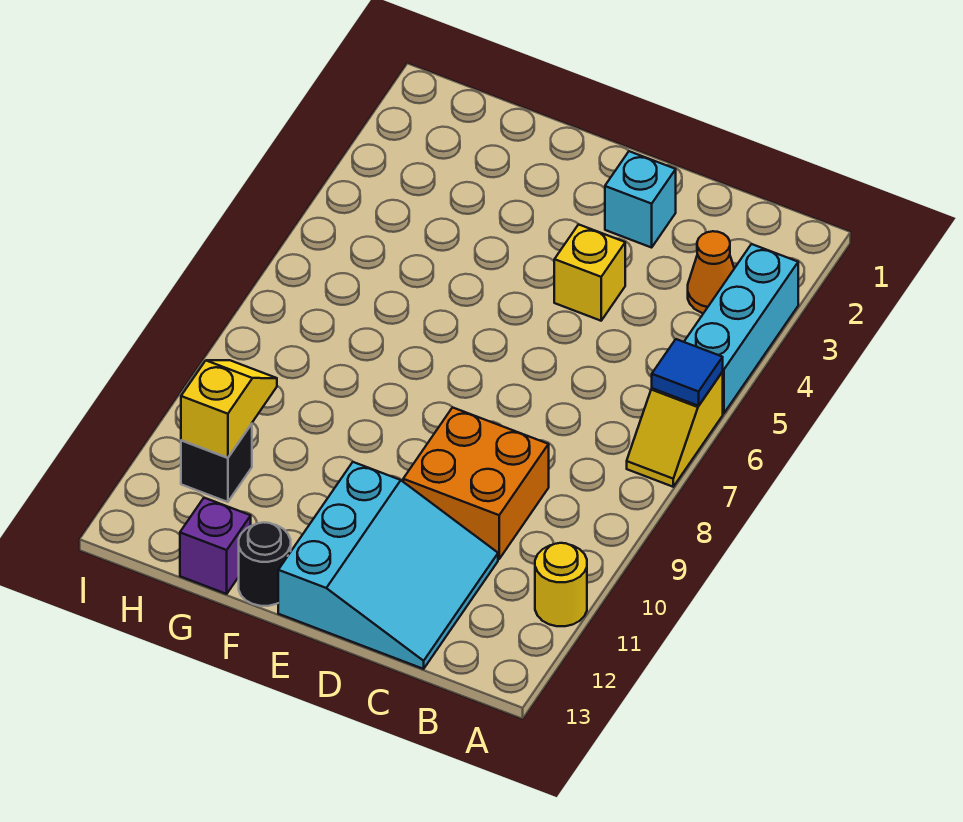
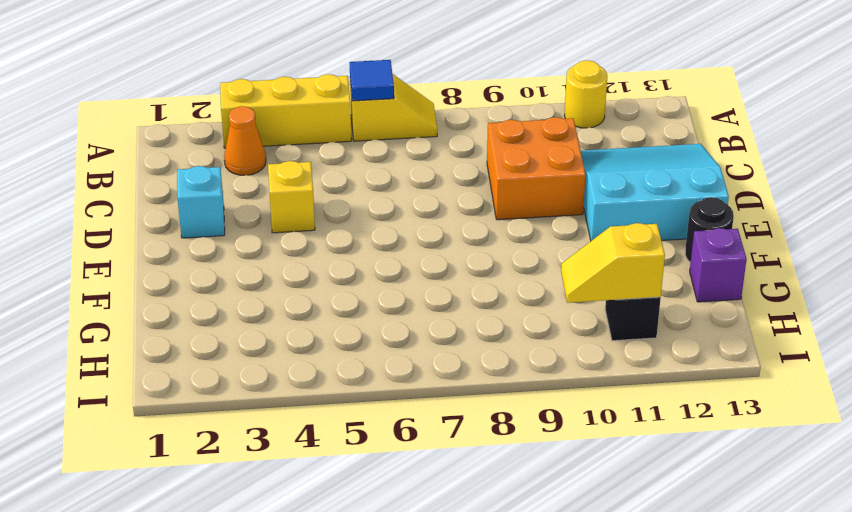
cyan 1x3 brick [684,244,798,414] -> yellow 1x3 brick [220,74,352,148]

